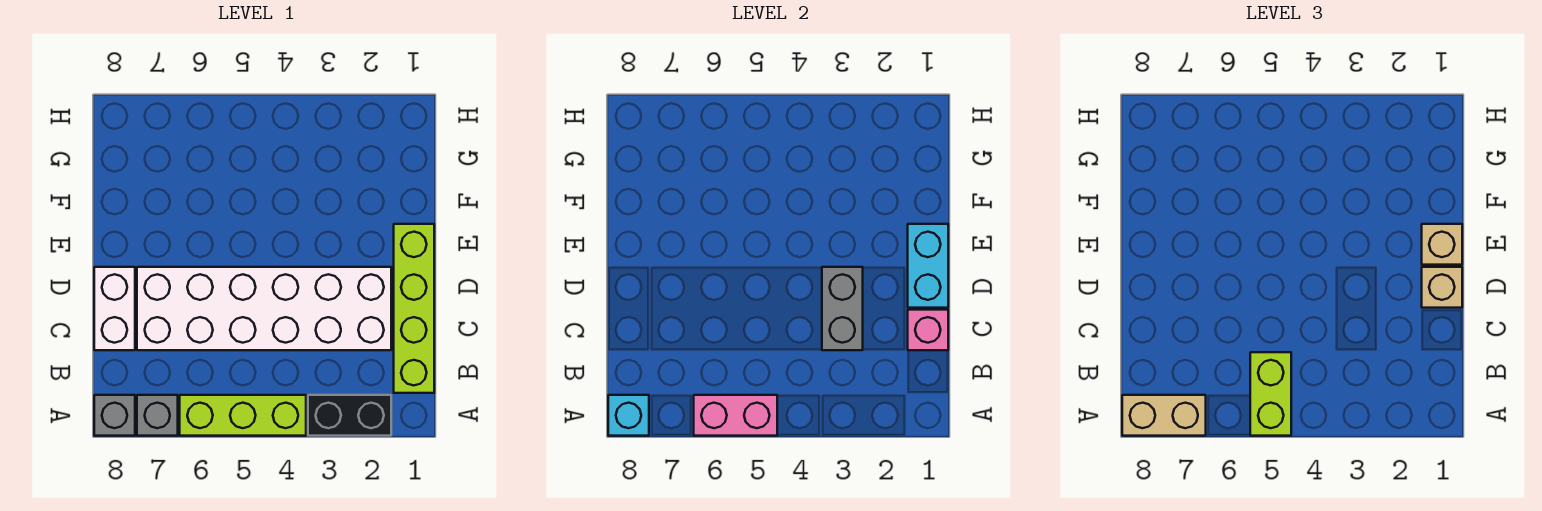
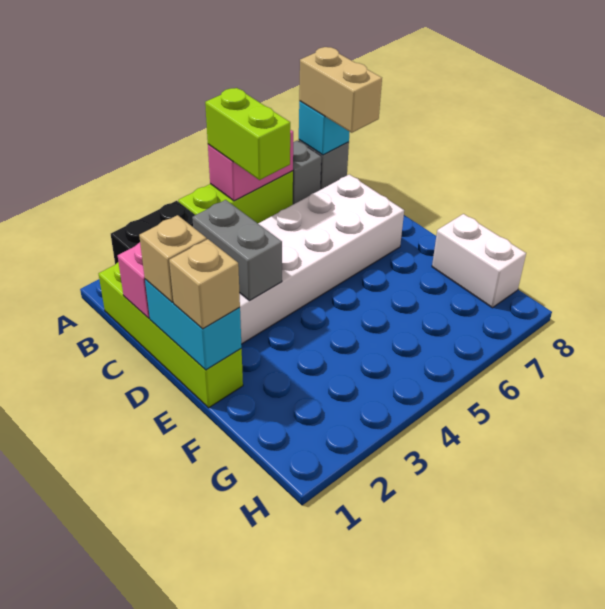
tan 1x2 brick [1122,395,1206,436] -> tan 1x2 brick turned to [299,47,382,133]
white 1x2 brick [94,267,135,350] -> white 1x2 brick moved to [432,214,526,308]

